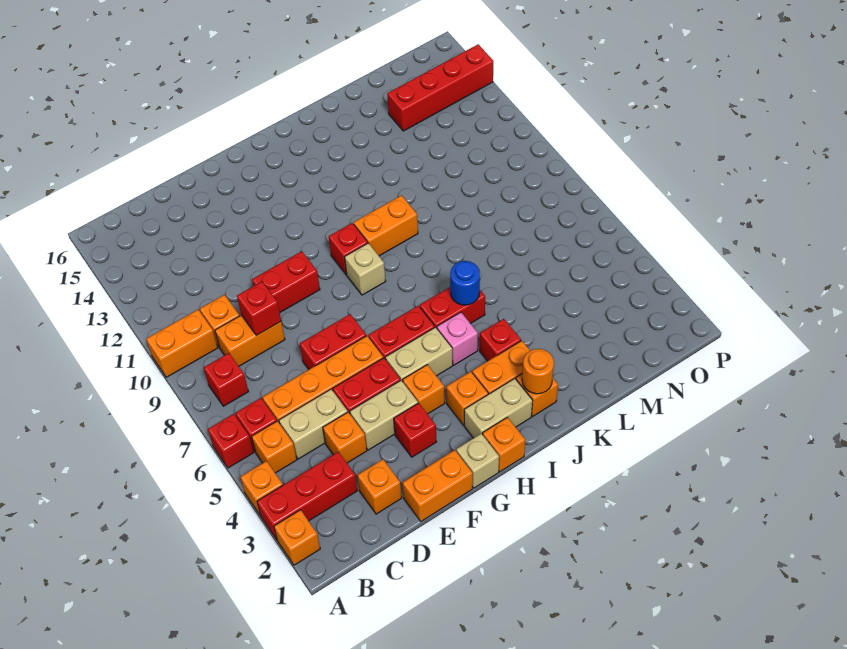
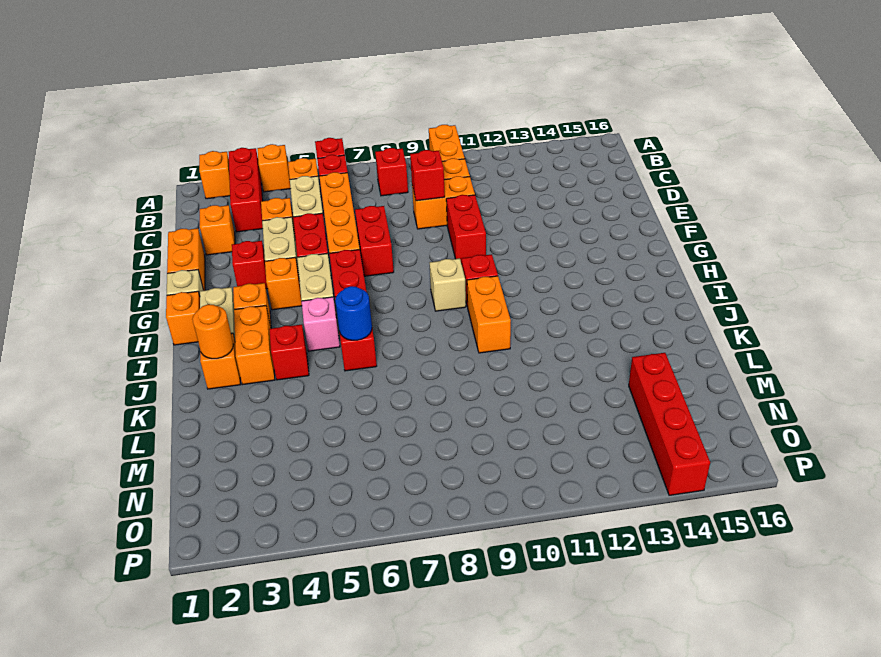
orange 1x2 brick [215,315,285,366] -> orange 1x2 brick turned to [412,176,475,229]

